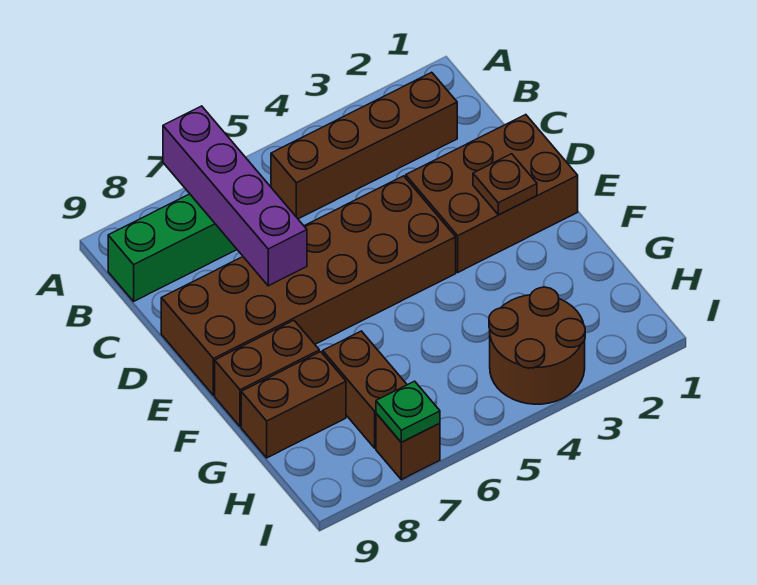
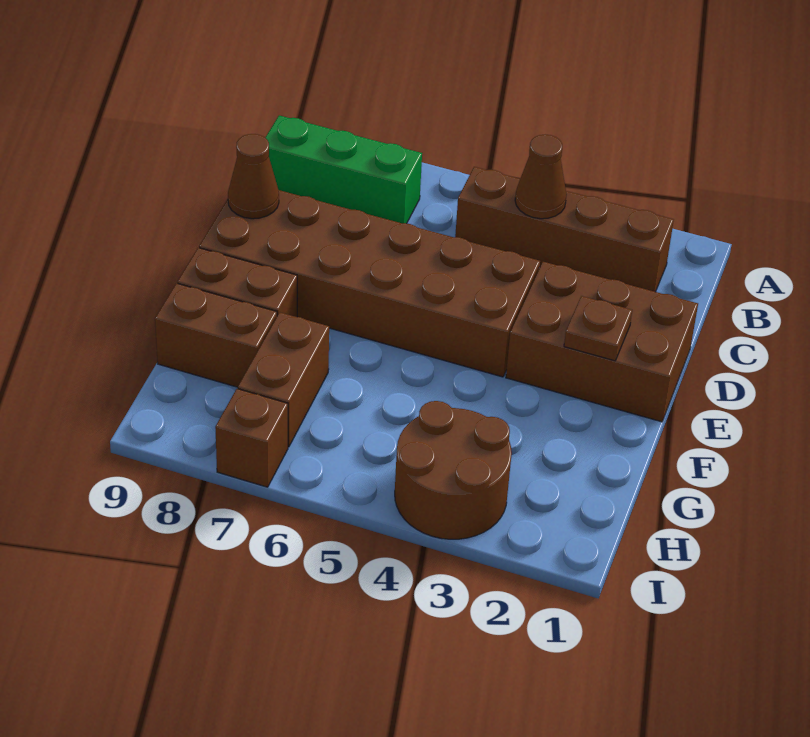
purple 1x4 brick [163,106,307,286] -> none
none -> brown 1x1 cone [515,135,567,219]
none -> brown 1x1 cone [228,134,279,219]
green 1x1 plate [376,381,440,442] -> none

